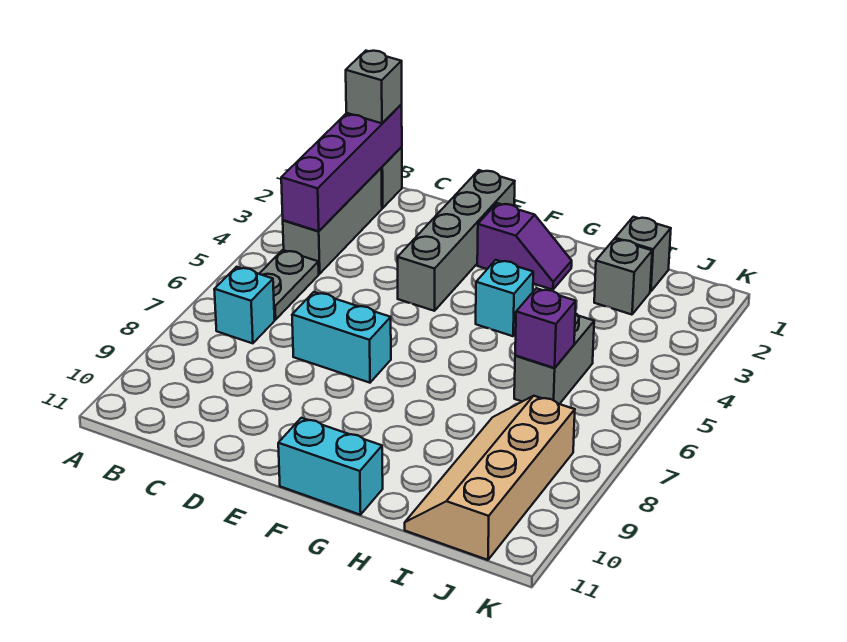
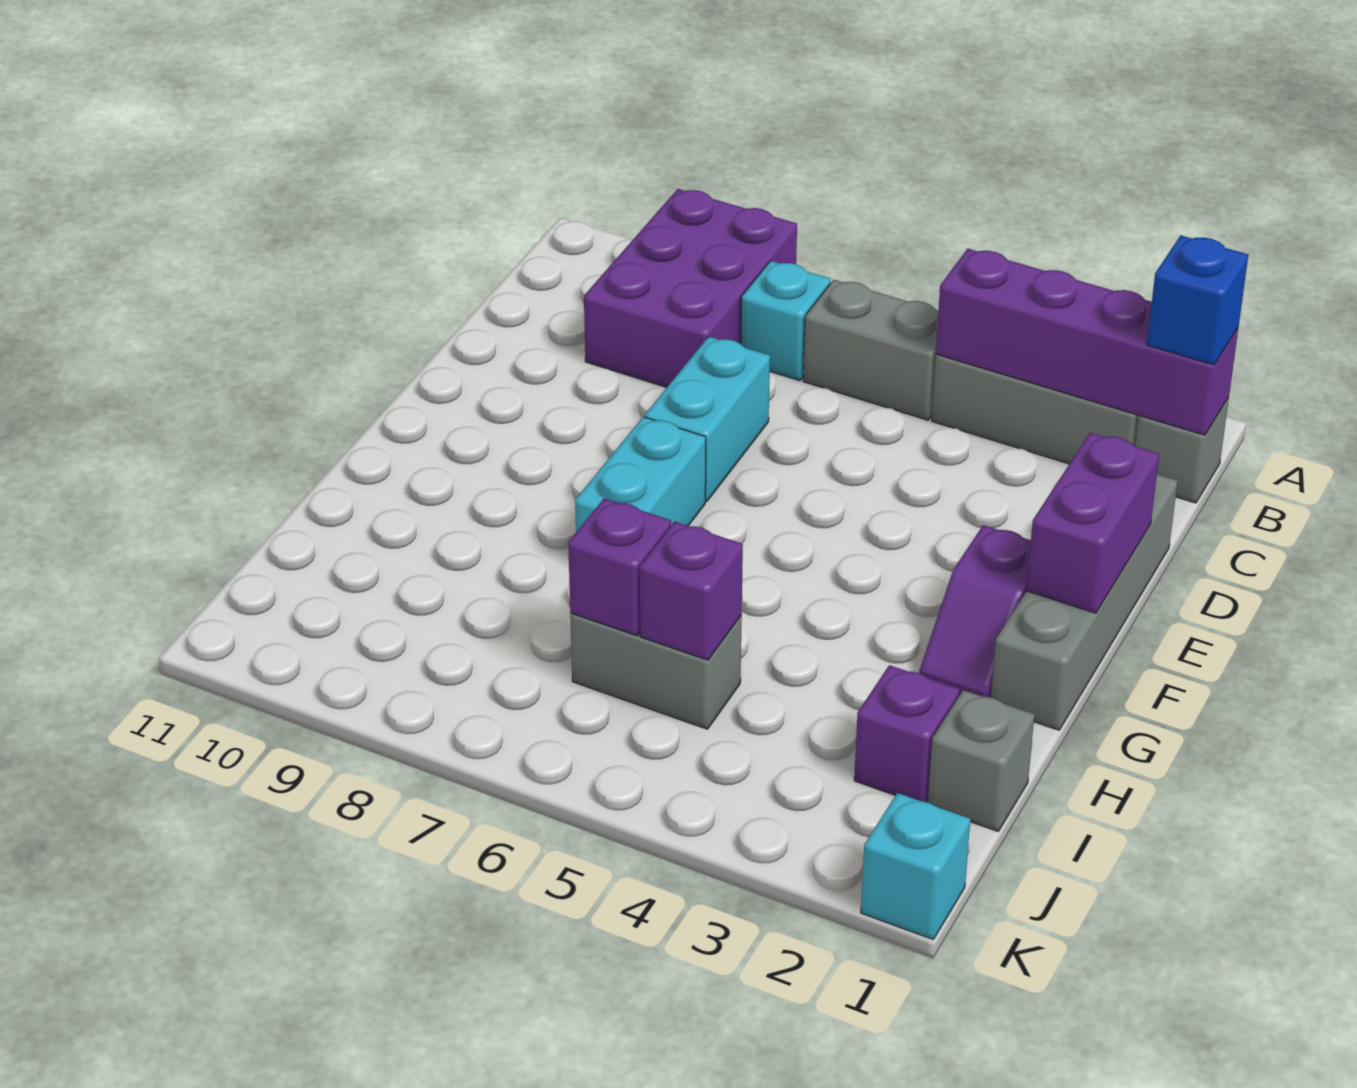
none -> purple 2x3 brick [584,189,797,388]
grey 1x1 brick [346,51,402,123] -> blue 1x1 brick [1147,236,1248,365]
grey 1x2 plate [259,250,319,320] -> grey 1x2 brick [803,280,938,420]
grey 1x4 brick [398,170,515,311] -> grey 1x4 brick turned to [991,474,1178,730]
none -> purple 1x2 brick [1026,433,1159,613]
cyan 1x2 brick [278,418,383,515] -> cyan 1x2 brick moved to [575,417,706,532]
cyan 1x1 brick [476,260,533,336] -> cyan 1x1 brick moved to [861,793,970,939]
grey 1x1 brick [594,239,652,315] -> purple 1x1 brick [854,665,959,802]
none -> purple 1x1 brick [640,522,743,660]
tan 2x4 slope [405,396,575,560] -> none

